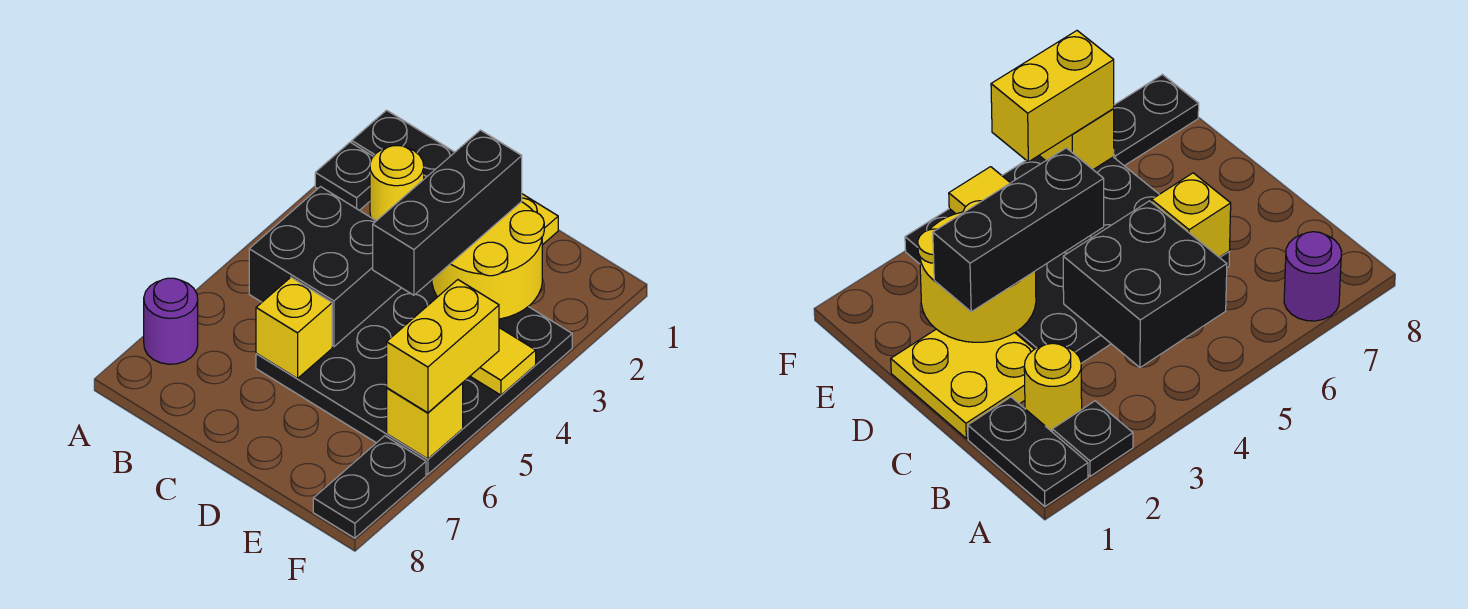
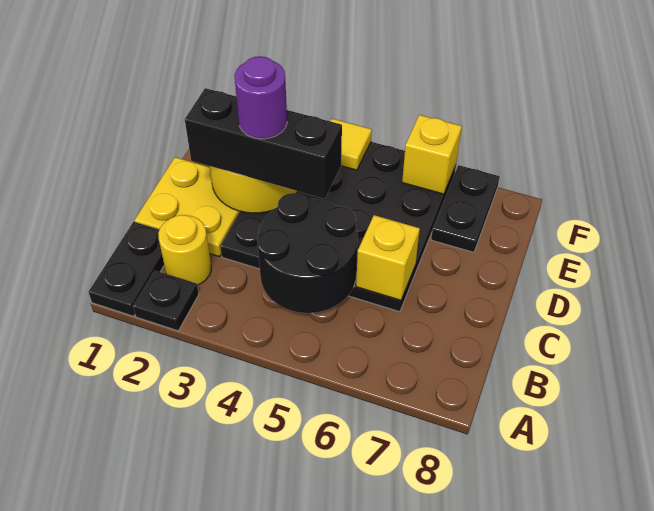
purple 1x1 round brick [144,278,198,364] -> purple 1x1 round brick moved to [234,56,287,139]
black 2x2 brick [249,187,401,347] -> black 2x2 round brick [257,193,358,313]
yellow 1x2 brick [387,280,499,413] -> none
black 1x2 plate [313,436,426,538] -> black 1x2 plate turned to [431,165,500,252]

